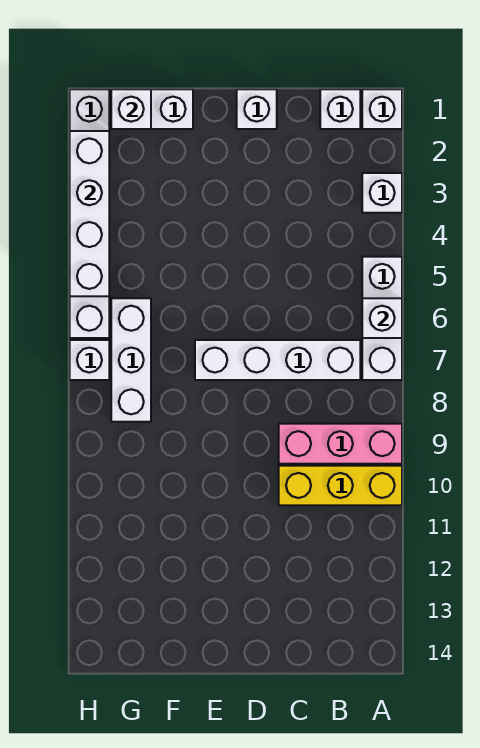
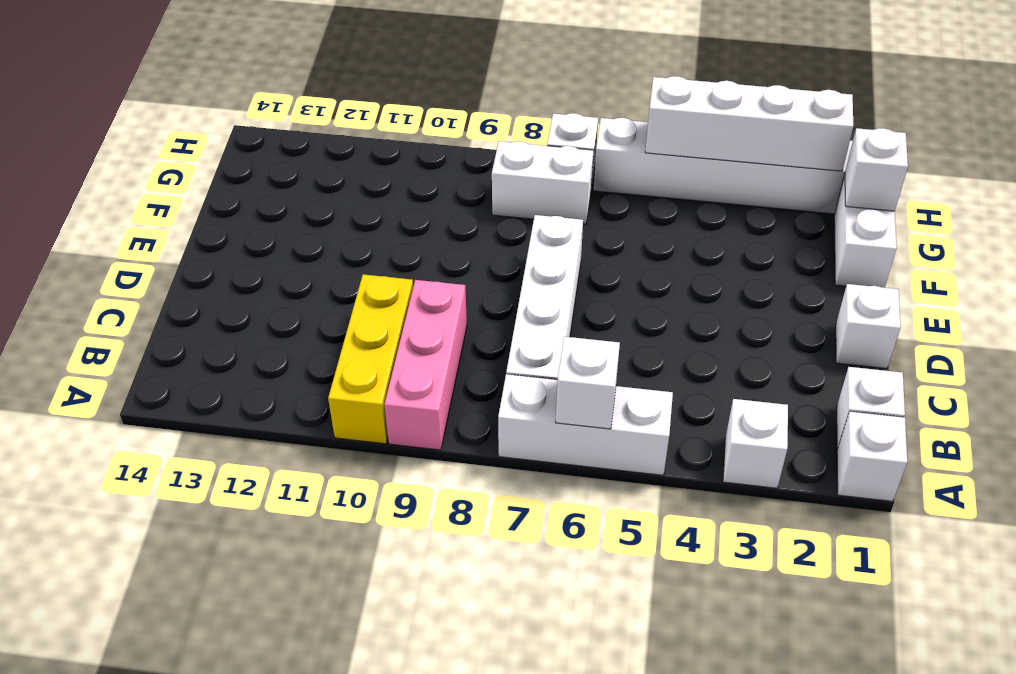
white 1x3 brick [111,298,151,422] -> white 1x2 brick [492,141,594,224]

